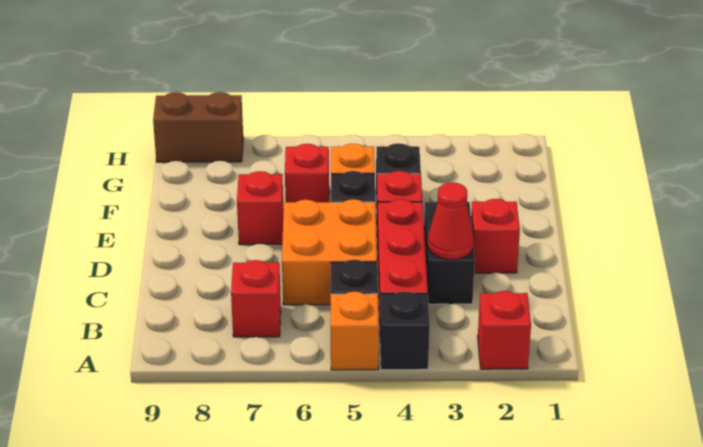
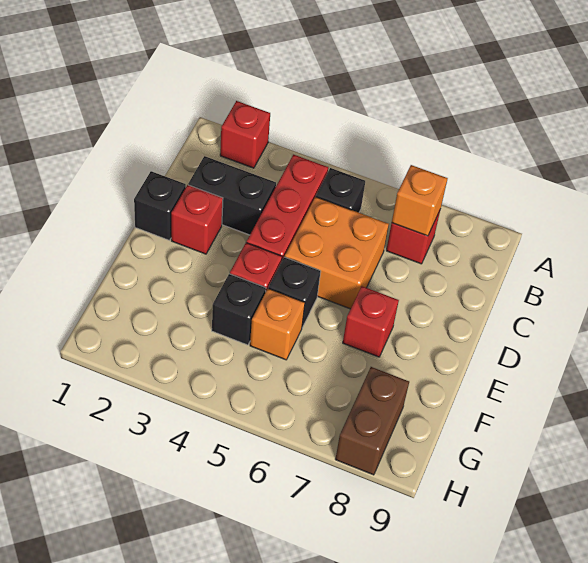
black 1x1 brick [380,291,430,370] -> black 1x1 brick moved to [134,171,186,240]
orange 1x1 brick [331,292,379,370] -> orange 1x1 brick moved to [392,165,448,236]
black 1x2 brick [424,202,475,304] -> black 1x2 brick turned to [188,156,276,235]
red 1x1 cone [427,182,474,260] -> none
red 1x1 brick [285,144,329,202] -> none
brown 1x2 brick [153,92,243,162] -> brown 1x2 brick turned to [335,367,409,475]

